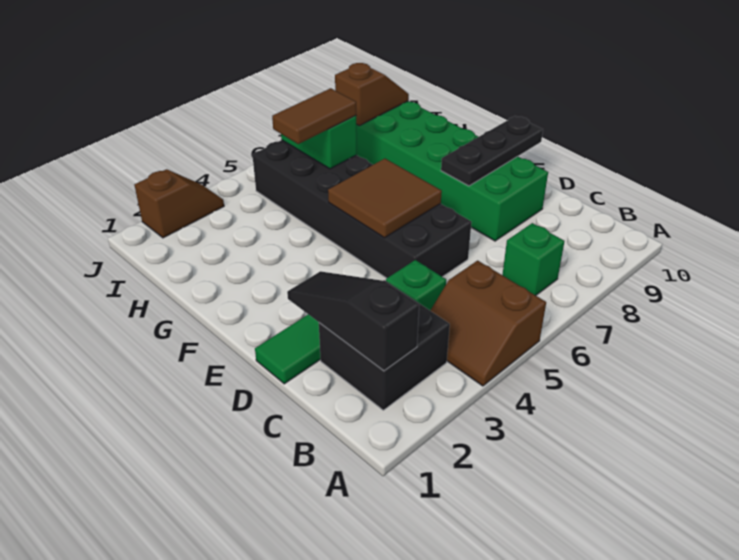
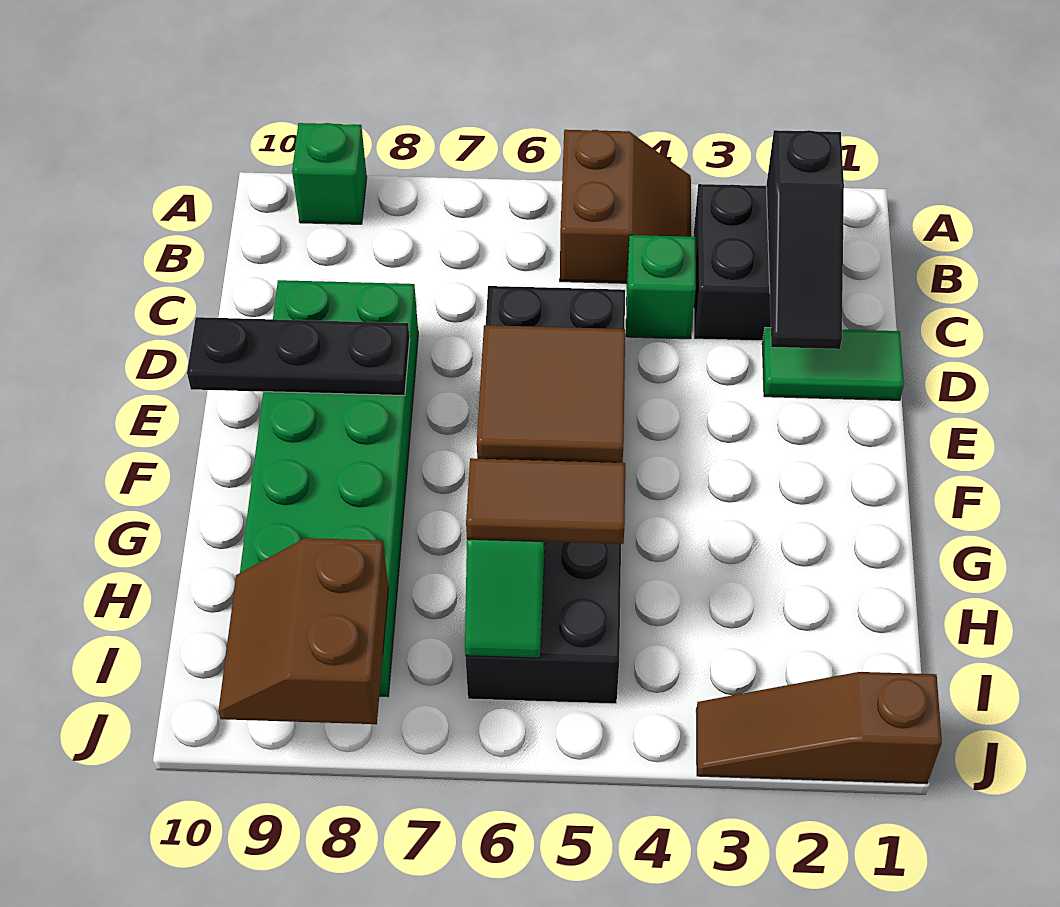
green 1x1 brick [502,223,564,295] -> green 1x1 brick moved to [292,123,367,224]
brown 1x2 slope [335,63,409,126] -> brown 2x2 slope [218,538,388,724]
brown 1x2 slope [135,169,224,238] -> brown 1x3 slope [696,672,942,784]

